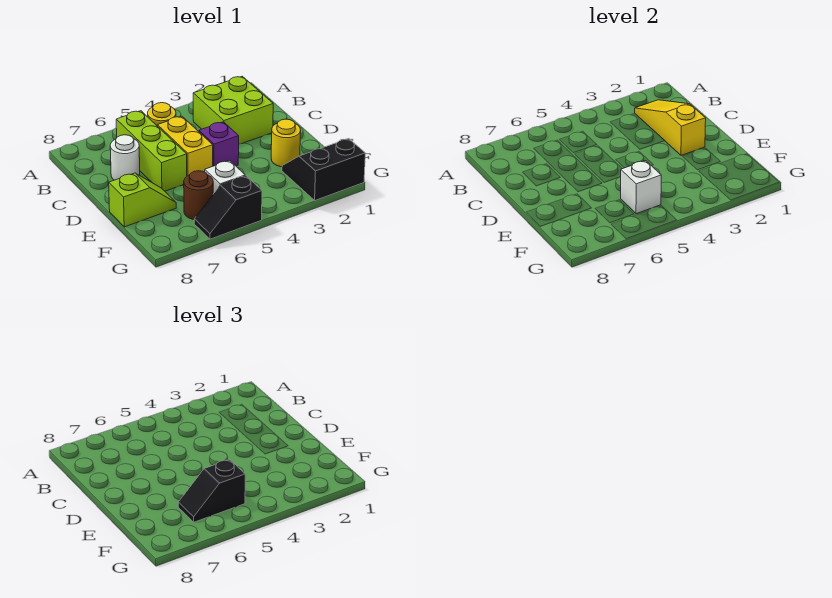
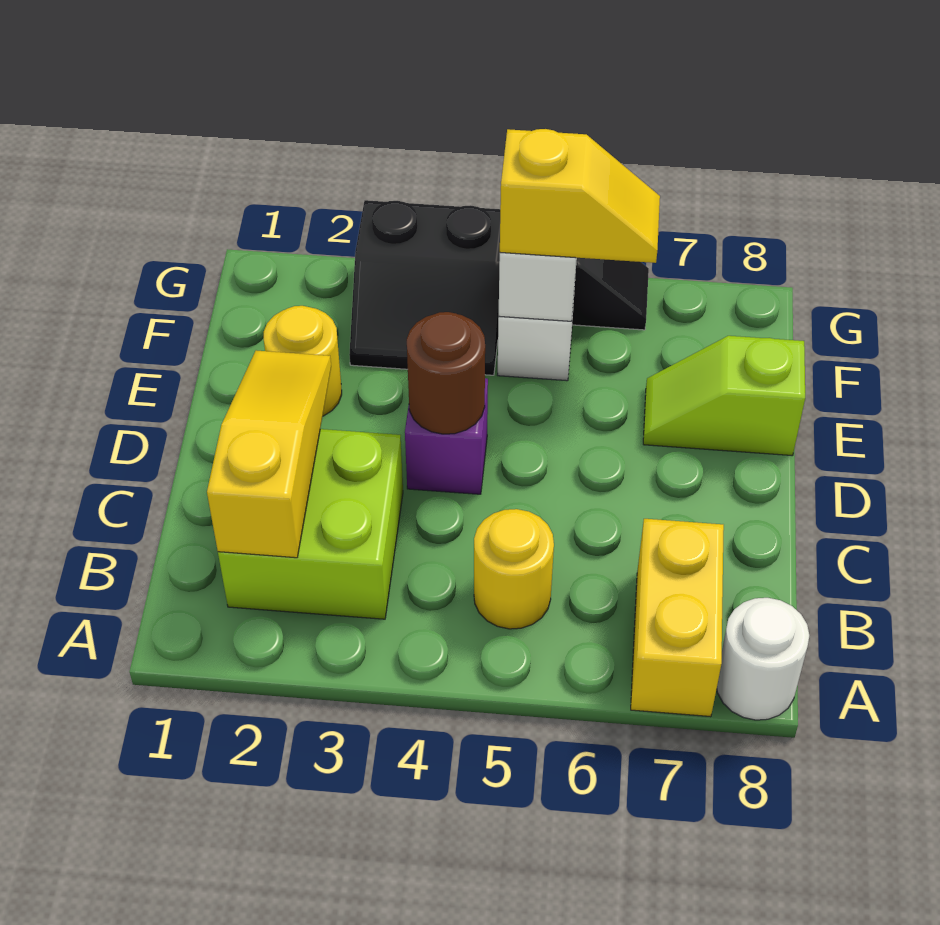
yellow 1x3 slope [635,100,706,155] -> yellow 1x3 slope turned to [207,350,331,558]
lime 1x3 brick [116,111,187,191] -> none
yellow 1x2 brick [157,116,213,176] -> yellow 1x2 brick moved to [631,519,724,717]
white 1x1 round brick [110,135,140,180] -> white 1x1 round brick moved to [717,598,809,720]
black 2x2 slope [282,139,365,200] -> black 2x2 slope moved to [349,200,500,375]
black 1x2 slope [178,460,245,522] -> yellow 1x2 slope [500,129,660,263]
brown 1x1 round brick [184,171,213,220] -> brown 1x1 round brick moved to [407,312,485,434]

